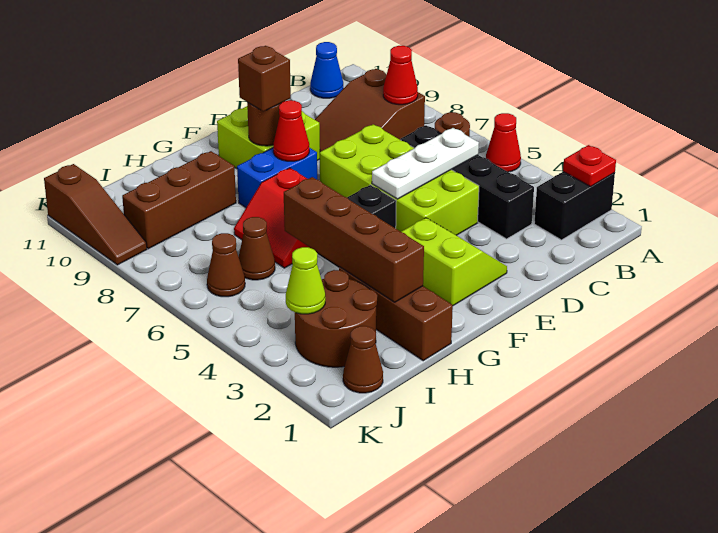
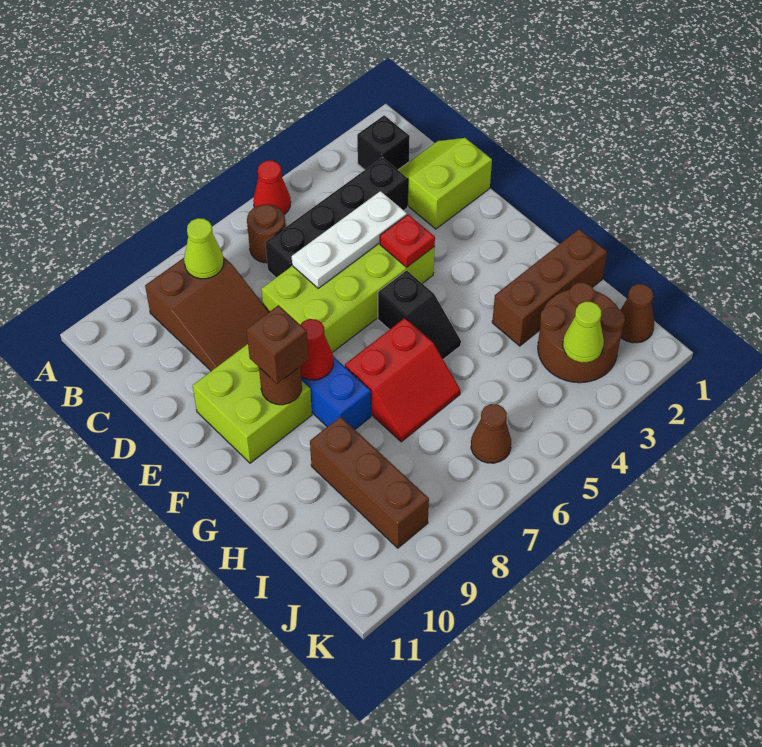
black 1x2 brick [534,172,615,240] -> black 1x1 brick [357,115,410,170]
red 1x1 plate [563,145,616,187] -> red 1x1 plate moved to [380,214,435,267]
red 1x1 cone [383,46,418,105] -> lime 1x1 cone [184,218,224,279]
blue 1x1 cone [310,42,343,98] -> none
white 1x3 plate [372,128,479,199] -> white 1x3 plate turned to [292,191,407,288]
lime 2x2 slope [401,218,507,306] -> lime 2x2 slope moved to [398,138,492,229]
brown 1x4 brick [284,177,424,302] -> none
brown 1x1 cone [239,217,275,280] -> none
brown 1x3 slope [44,164,147,265] -> none

